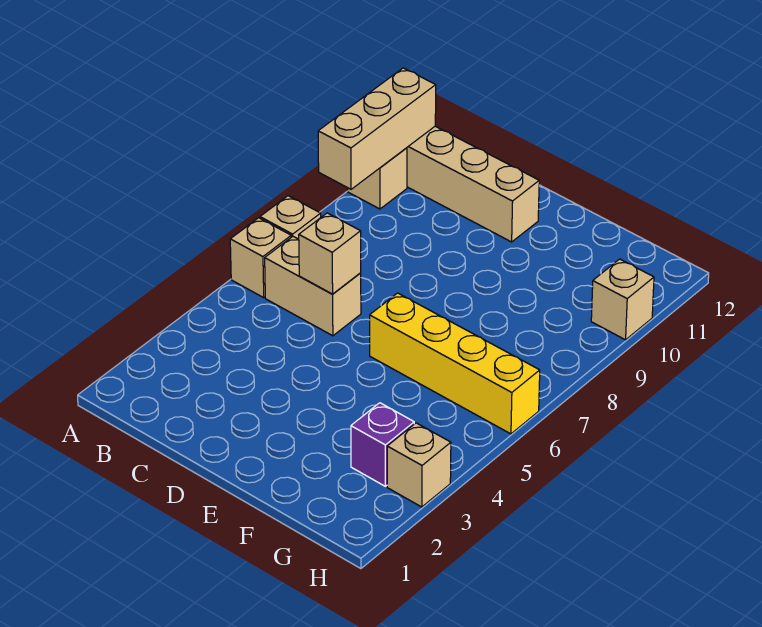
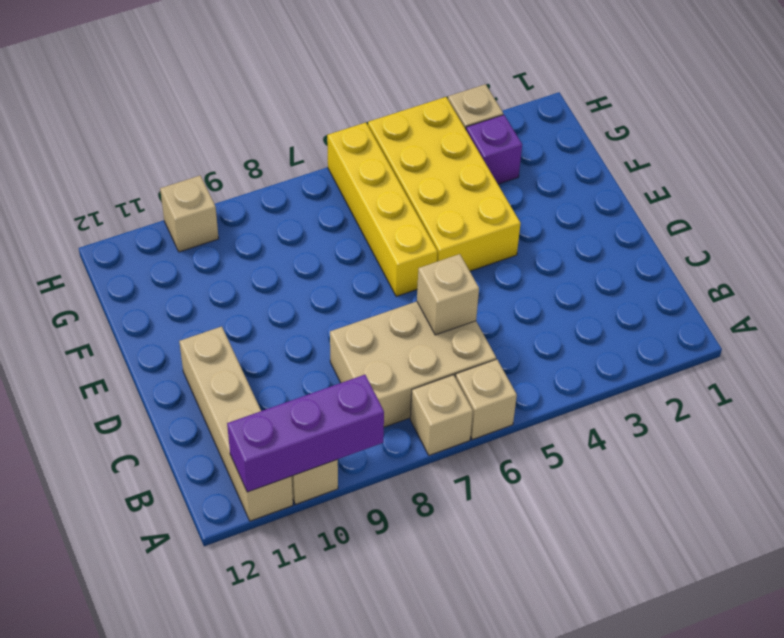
tan 1x3 brick [318,68,436,189] -> purple 1x3 brick [227,375,384,492]
tan 1x2 brick [265,237,361,336] -> tan 2x3 brick [330,301,496,427]
none -> yellow 2x4 brick [368,97,521,271]

